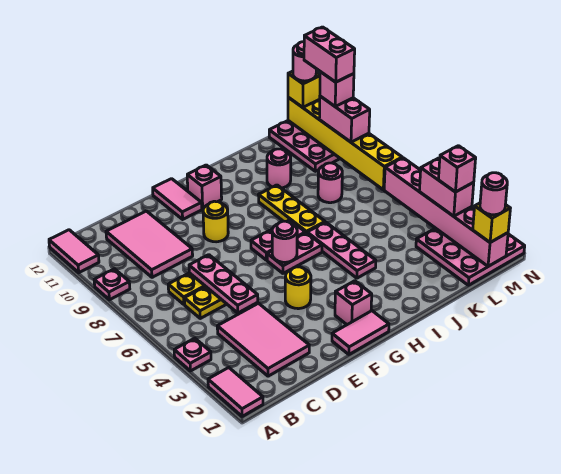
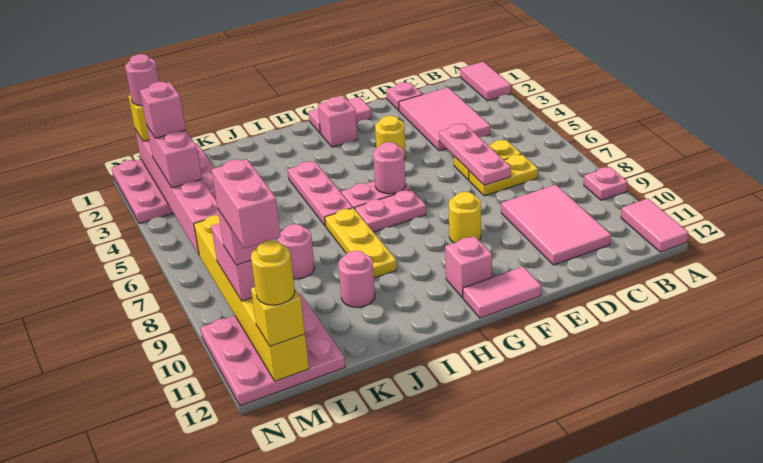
pink 1x1 plate [174,338,211,371] -> pink 1x1 plate moved to [386,82,422,110]
pink 1x2 tile [153,179,202,219] -> pink 1x2 tile turned to [463,267,541,318]
pink 1x1 round brick [293,42,316,81] -> yellow 1x1 round brick [251,240,295,305]

